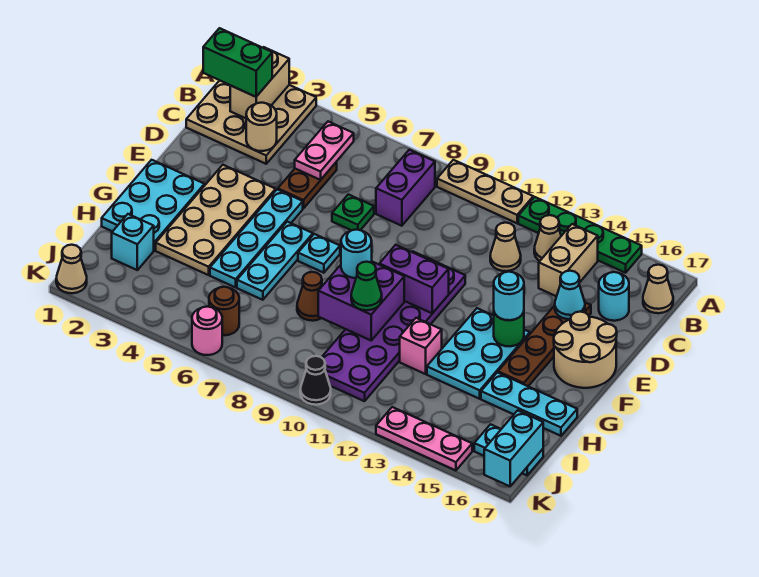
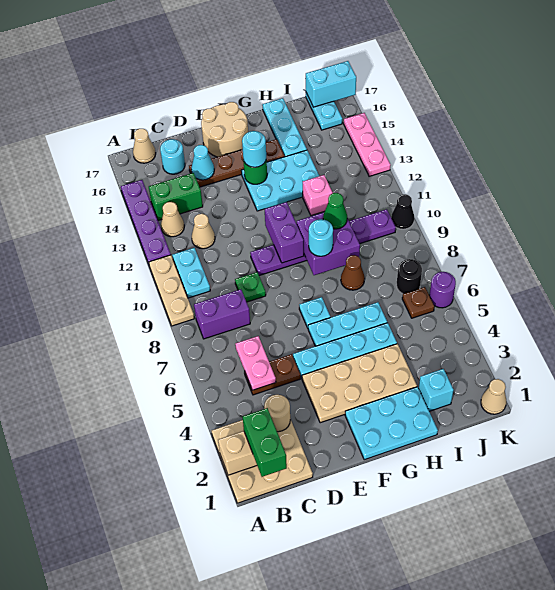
green 1x4 plate [518,197,642,273] -> purple 1x4 plate [121,180,171,264]
pink 1x2 plate [295,122,354,180] -> pink 1x2 plate turned to [235,336,276,390]
none -> cyan 1x2 plate [172,248,210,298]
tan 1x2 brick [539,224,598,296] -> green 1x2 brick [149,173,203,221]
green 1x1 plate [332,194,374,230] -> green 1x1 plate moved to [235,272,266,302]
purple 2x6 plate [321,251,465,401] -> purple 1x6 plate [250,209,396,276]
brown 1x1 round brick [209,287,239,335] -> brown 1x1 plate [402,287,434,318]
none -> black 1x1 round brick [396,259,422,294]
pink 1x1 round brick [192,307,222,355] -> purple 1x1 round brick [429,272,456,308]

